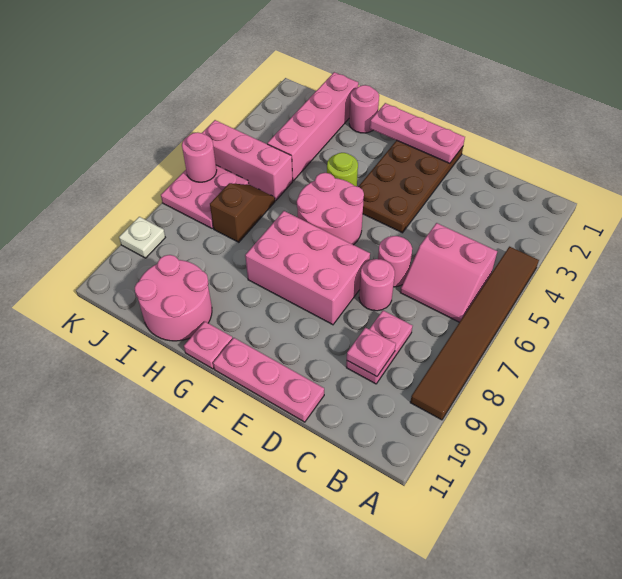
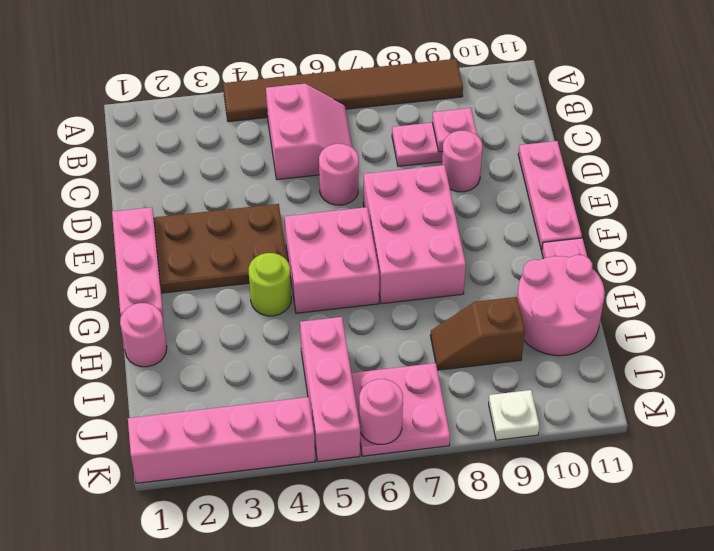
pink 1x1 round brick [359,259,395,311] -> pink 1x1 round brick moved to [442,131,482,192]
pink 2x2 round brick [297,173,364,245] -> pink 2x2 brick [285,207,379,313]
pink 1x4 brick [267,72,358,181] -> pink 1x4 brick moved to [128,397,315,483]
brown 1x2 slope [210,183,275,242] -> brown 1x2 slope moved to [430,297,525,370]

